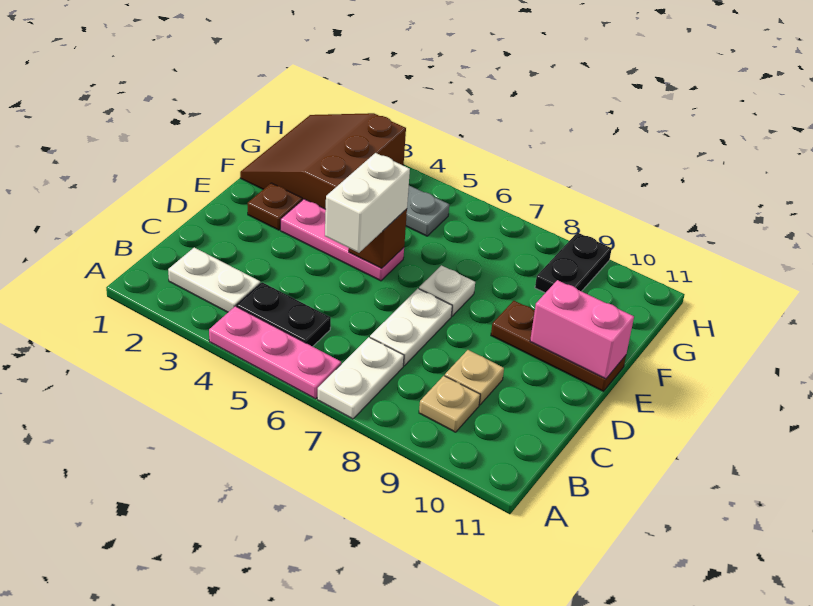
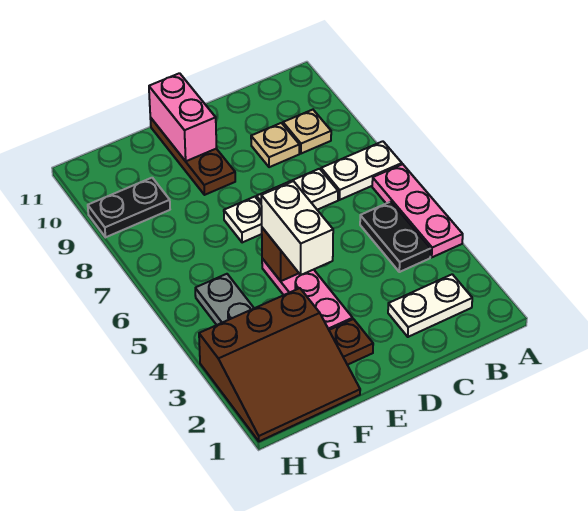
white 1x2 plate [168,248,260,312] -> white 1x2 plate turned to [388,274,472,337]
white 1x2 brick [325,153,410,253] -> white 1x2 brick turned to [261,181,333,275]

